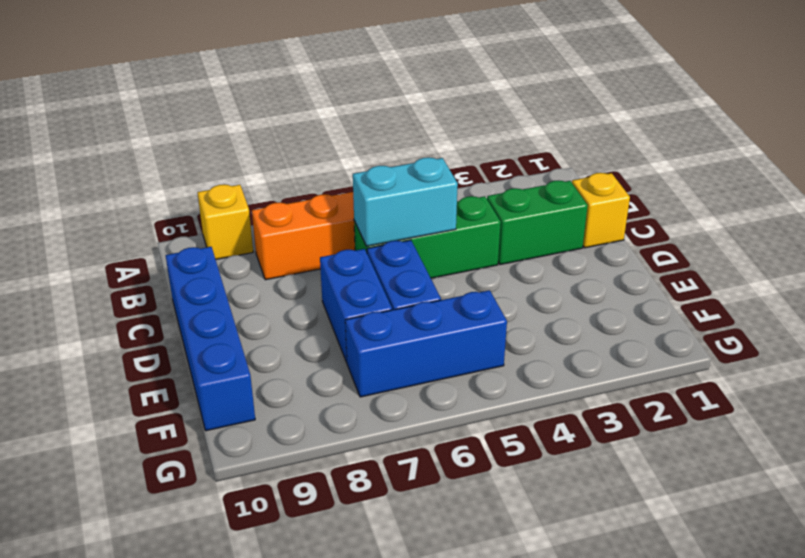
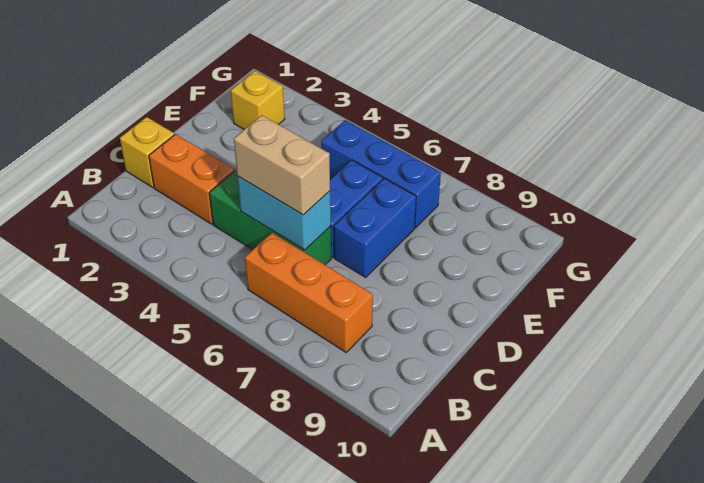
yellow 1x1 brick [197,184,253,259] -> yellow 1x1 brick moved to [231,71,285,129]
green 1x2 brick [487,180,588,265] -> orange 1x2 brick [149,134,235,224]
none -> tan 1x2 brick [234,115,330,215]
blue 1x4 brick [166,247,255,431] -> none

